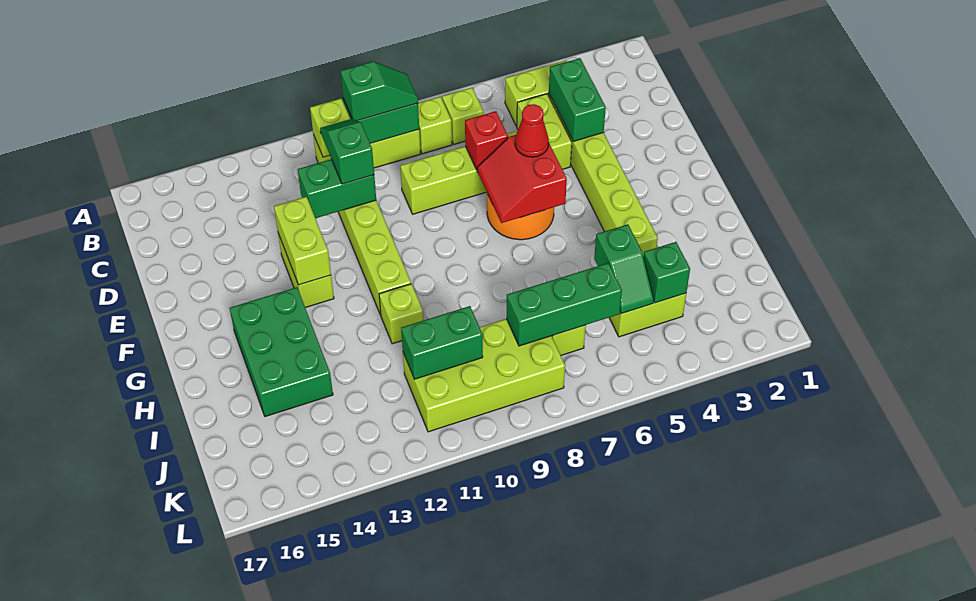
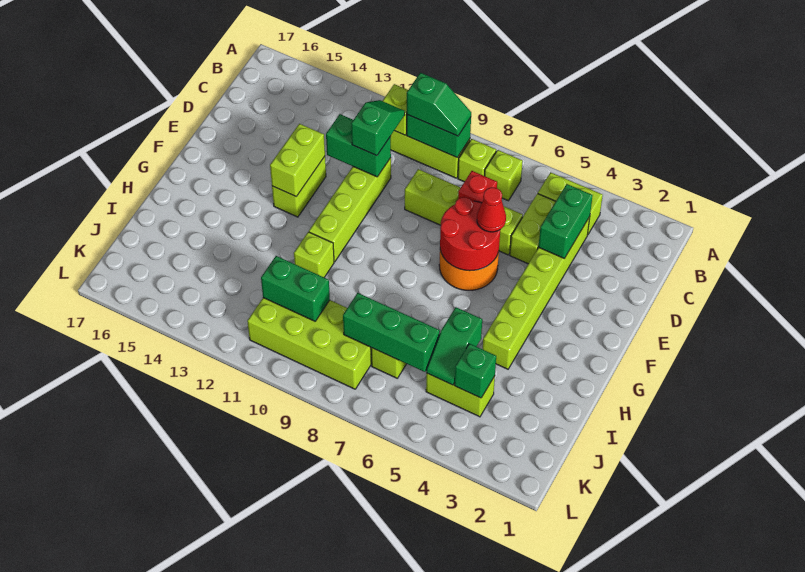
red 2x2 slope [477,135,567,223] -> red 2x2 round brick [440,197,500,271]
green 2x3 brick [230,287,333,417] -> none

